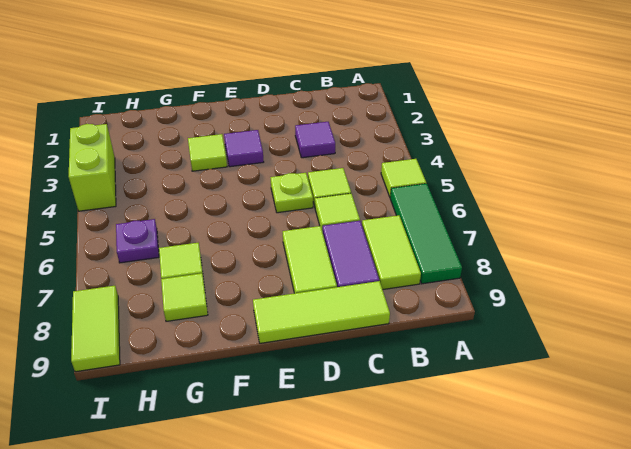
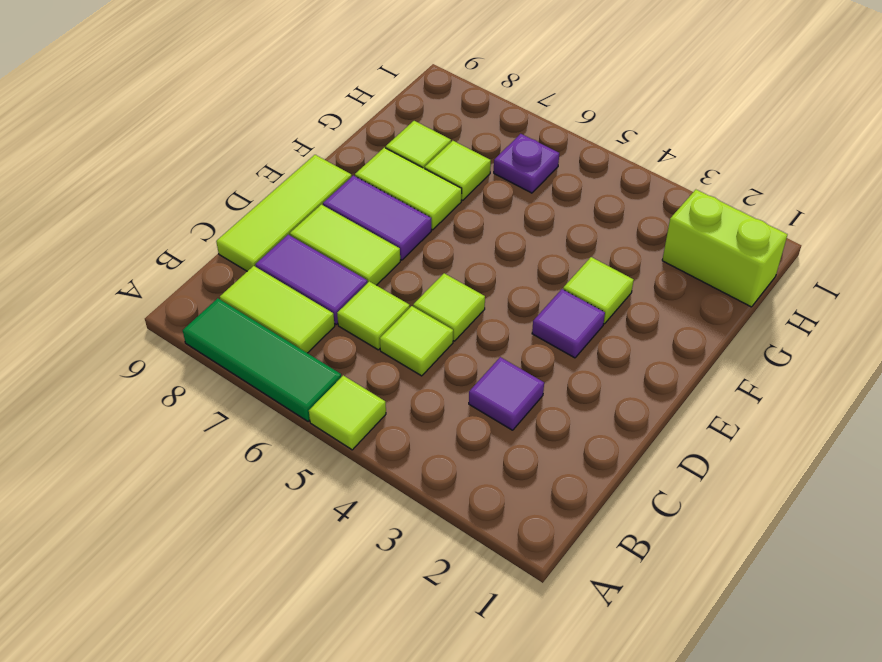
lime 1x1 plate [270,173,313,213] -> lime 1x1 tile [413,273,485,341]
none -> purple 1x2 tile [323,176,431,260]
lime 1x2 brick [69,124,116,211] -> lime 1x2 brick moved to [662,190,788,307]
lime 1x2 tile [71,286,120,372] -> lime 1x2 tile moved to [355,148,462,230]

